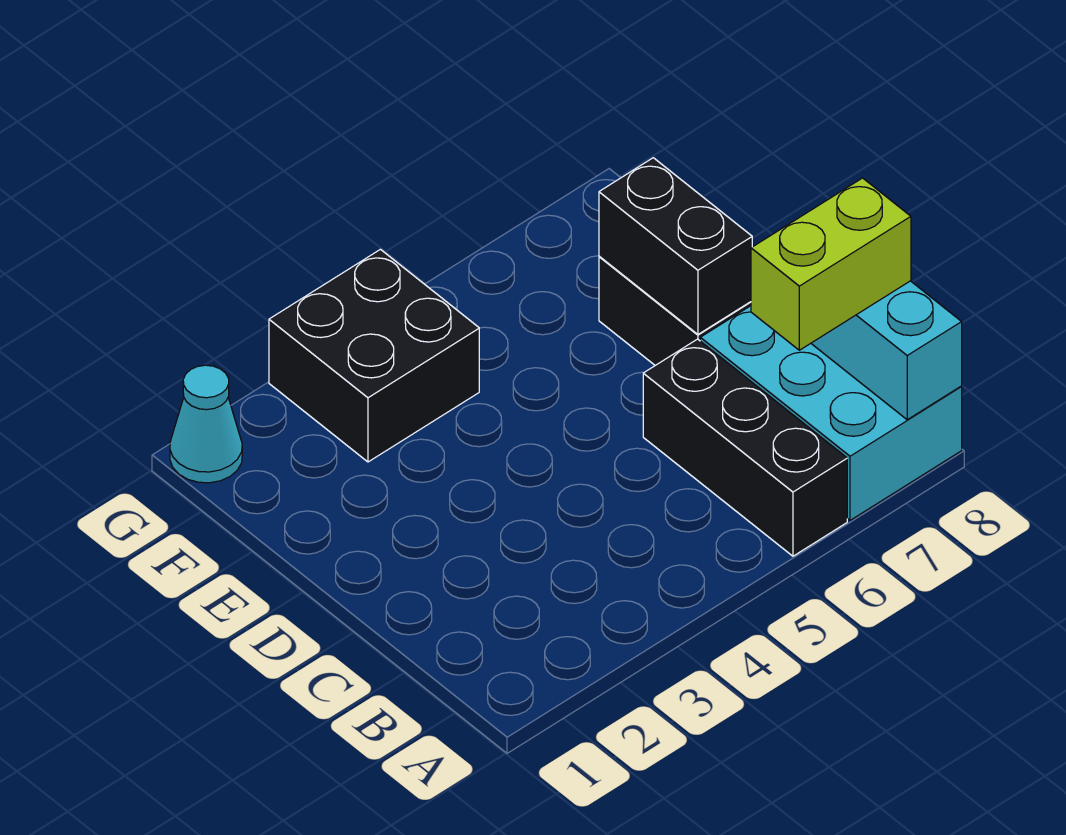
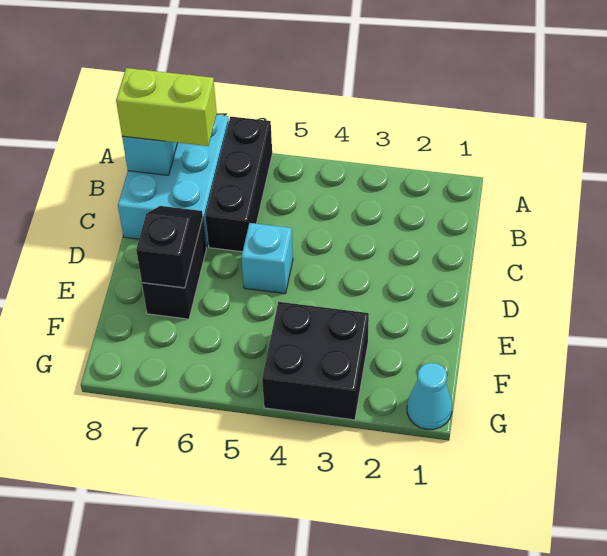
none -> cyan 1x1 brick [241,223,293,294]
black 1x2 brick [599,158,752,334] -> black 1x2 slope [136,206,203,288]

